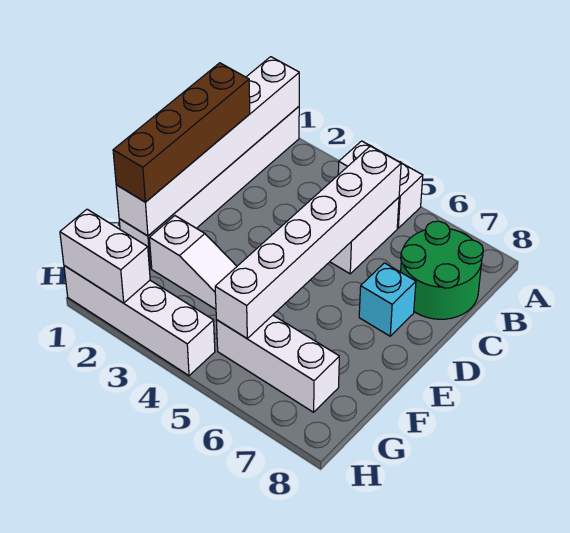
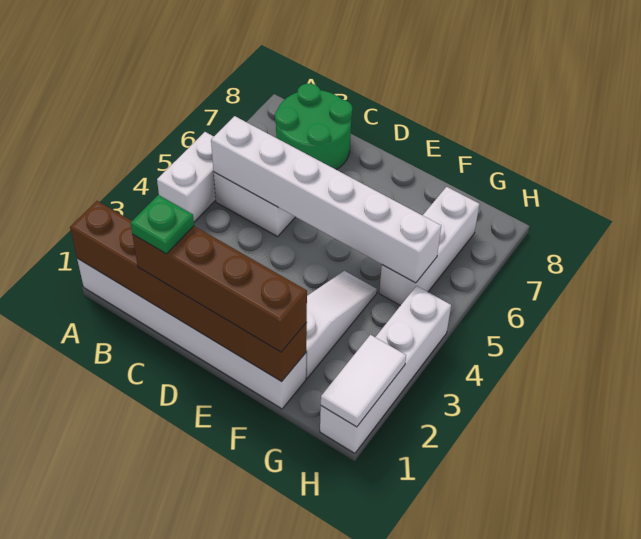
white 1x6 brick [116,57,299,236] -> brown 1x6 brick [70,201,307,382]
none -> green 1x1 plate [131,195,194,254]
cyan 1x1 brick [359,263,416,336] -> none
white 1x2 brick [60,209,150,303] -> white 1x2 tile [321,335,406,427]

